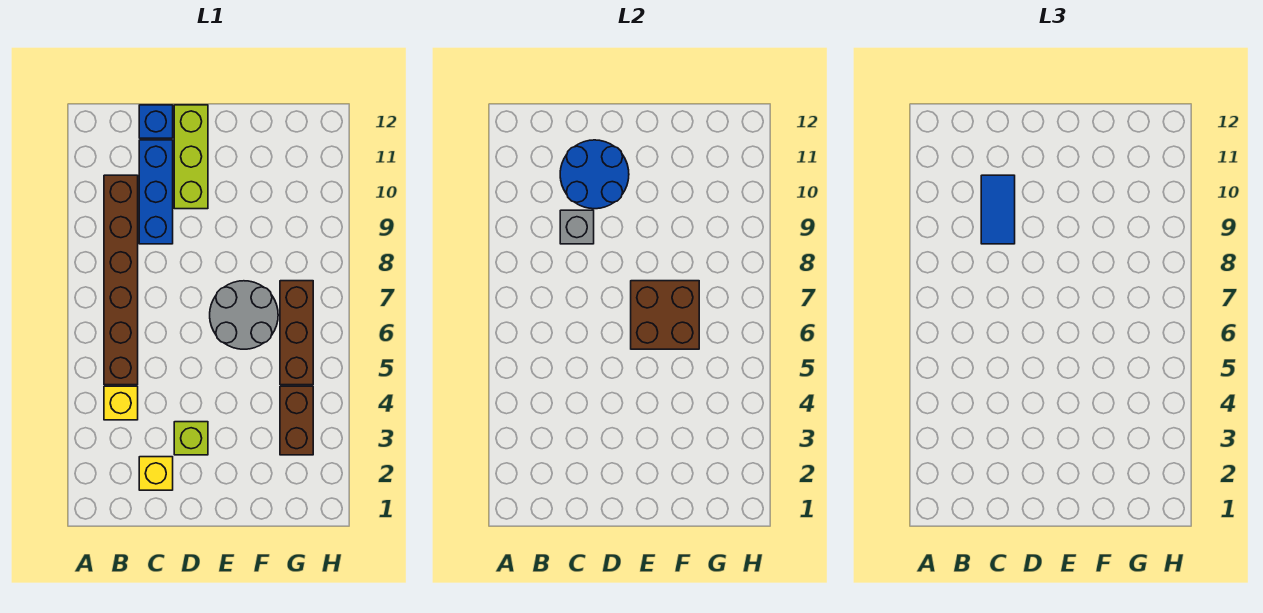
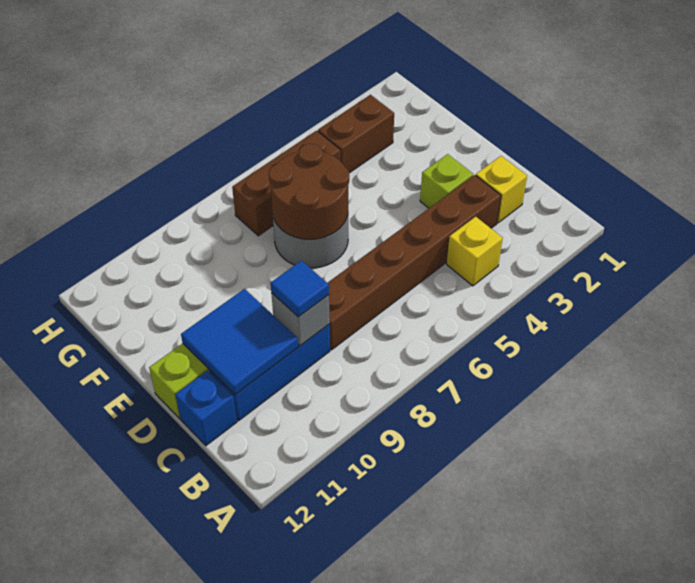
brown 1x6 brick [104,175,138,385] -> brown 1x6 brick moved to [328,175,501,350]
blue 1x2 tile [981,175,1015,244] -> blue 1x1 tile [271,261,329,317]
blue 2x2 round brick [560,140,629,209] -> blue 2x2 tile [181,289,298,394]
brown 2x2 brick [631,281,699,349] -> brown 2x2 round brick [269,144,349,239]

